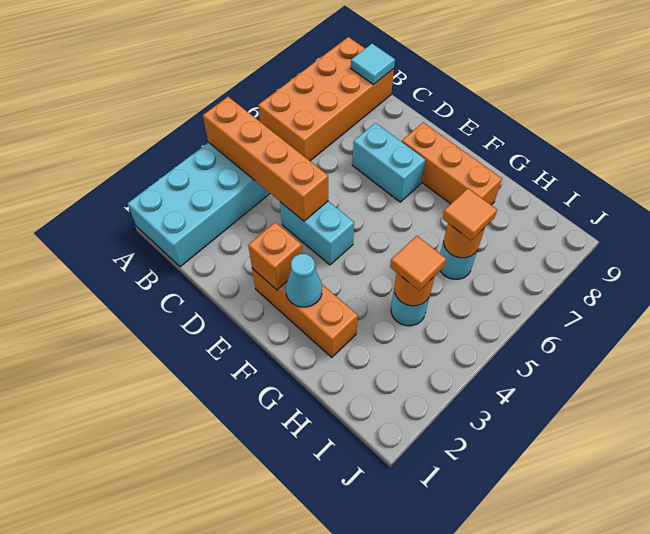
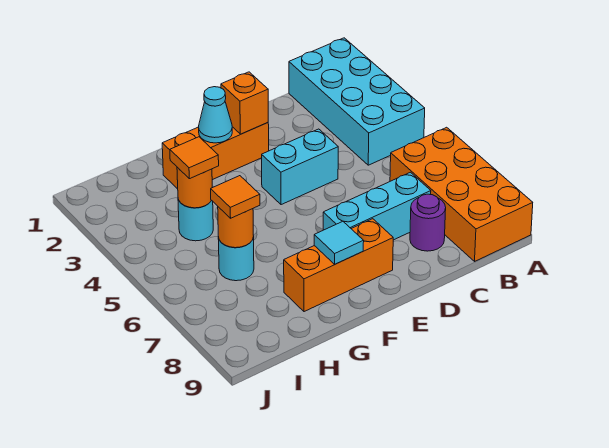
orange 1x4 brick [203,97,328,221] -> none
cyan 1x1 tile [351,44,395,85] -> cyan 1x1 tile moved to [314,222,364,264]
none -> purple 1x1 round brick [410,194,446,251]
cyan 1x2 brick [352,123,425,202] -> cyan 1x3 brick [323,172,431,240]

